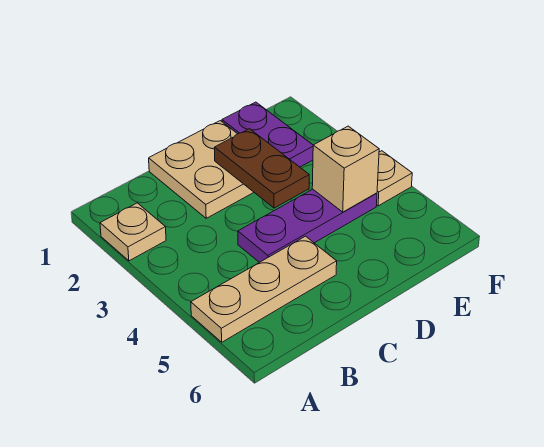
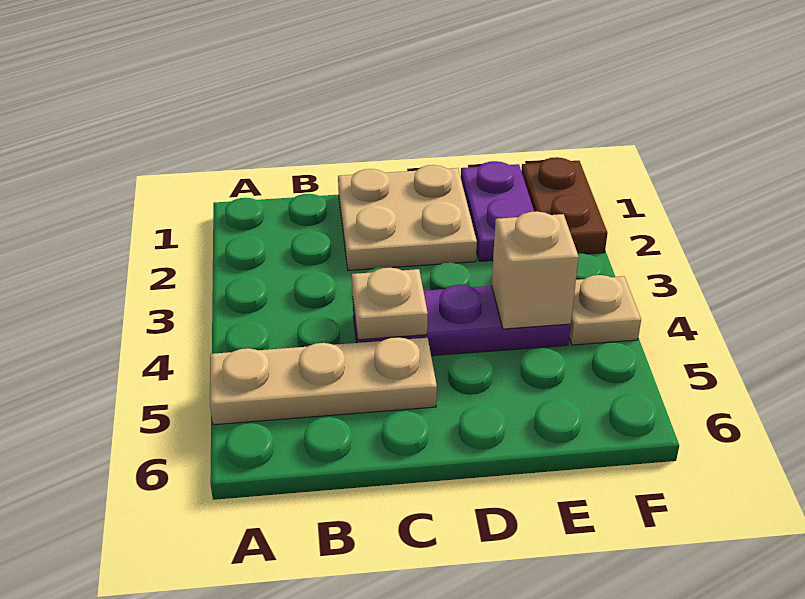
tan 1x1 plate [100,203,166,261] -> tan 1x1 plate moved to [352,268,428,340]
brown 1x2 plate [214,129,309,208] -> brown 1x2 plate moved to [521,157,607,254]

